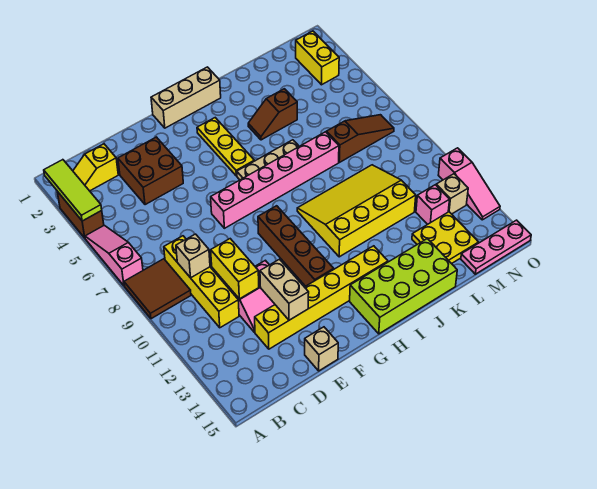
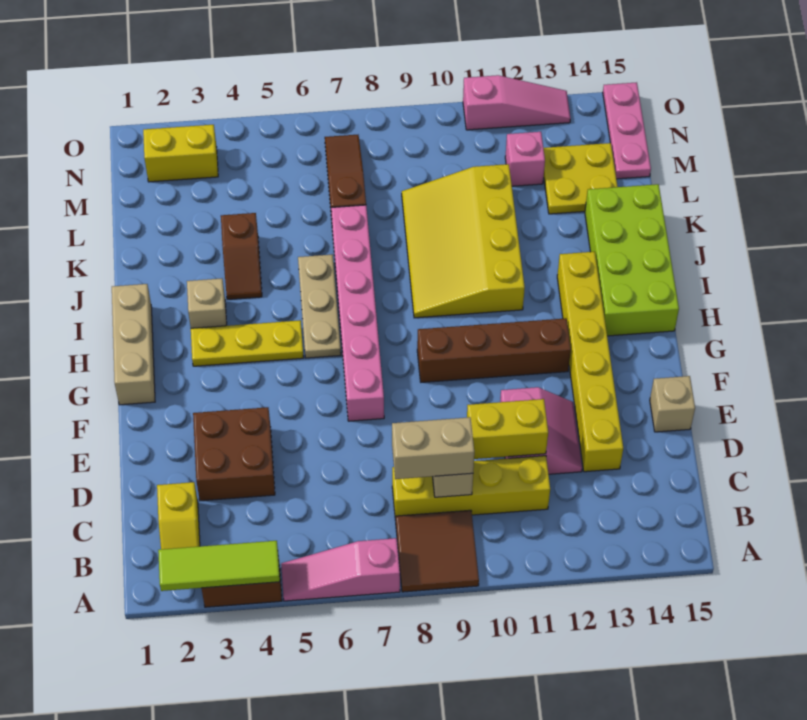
tan 1x2 brick [260,259,309,320] -> tan 1x2 brick moved to [392,417,474,479]
tan 1x1 brick [436,174,468,214] -> tan 1x1 brick moved to [187,278,227,328]

